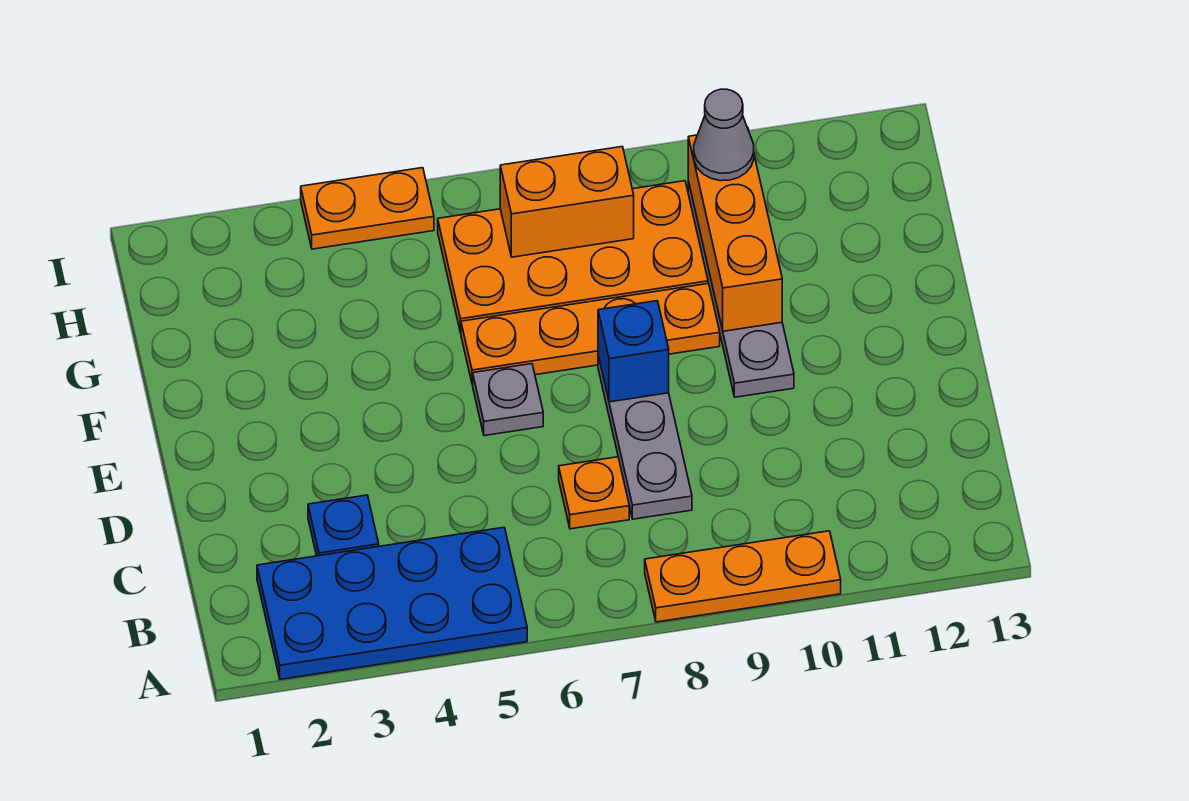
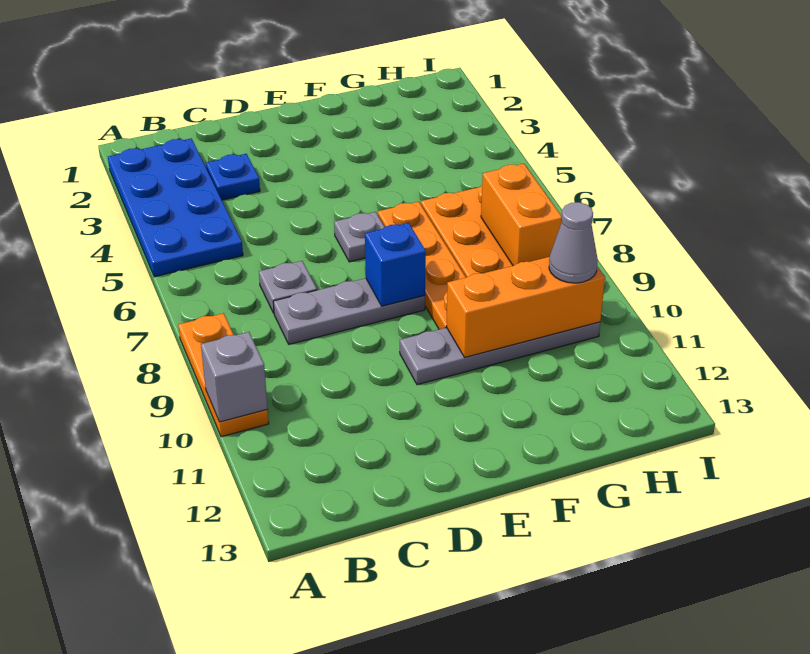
none -> grey 1x1 brick [201,332,268,422]
orange 1x1 plate [559,457,629,529] -> grey 1x1 plate [259,261,317,313]
orange 1x2 plate [301,168,434,249] -> none

